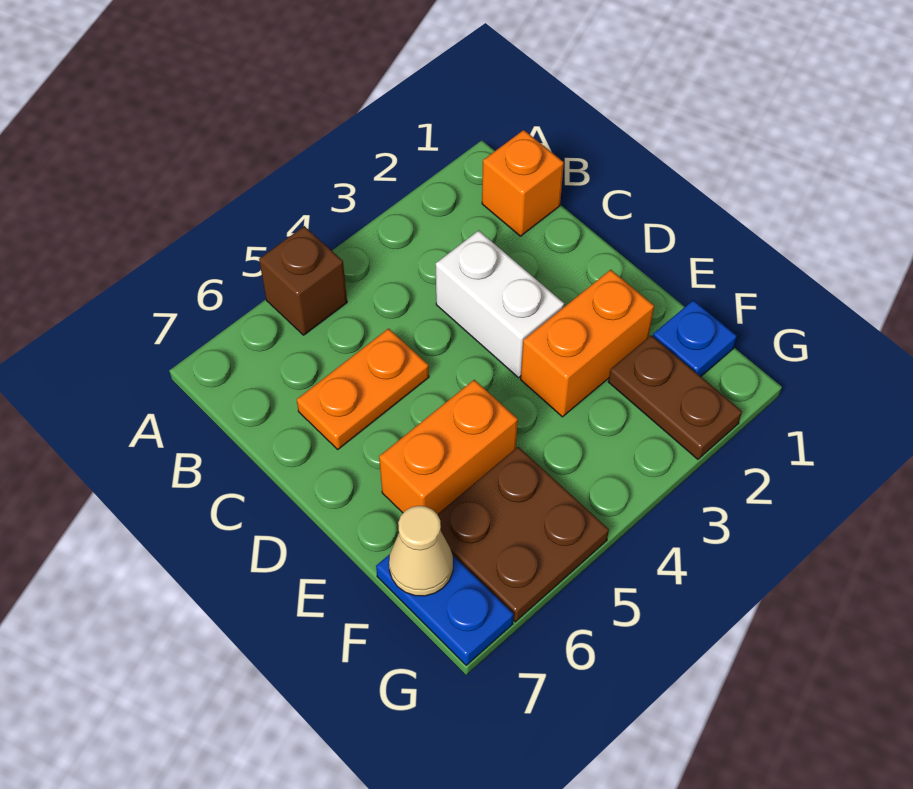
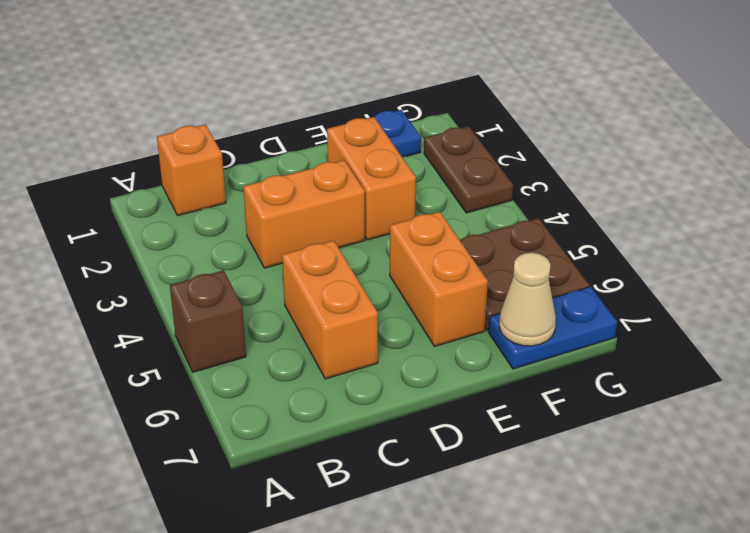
white 1x2 brick [436,231,564,378] -> orange 1x2 brick [243,160,365,268]
orange 1x2 plate [297,329,429,449] -> orange 1x2 brick [282,240,378,379]
brown 1x2 plate [608,335,742,459] -> brown 1x2 plate turned to [424,126,513,213]

